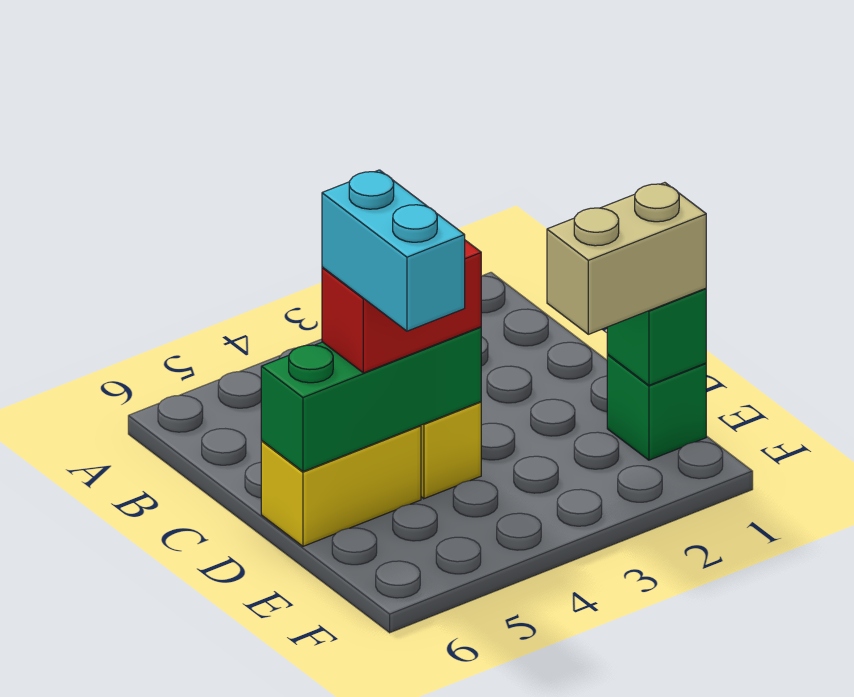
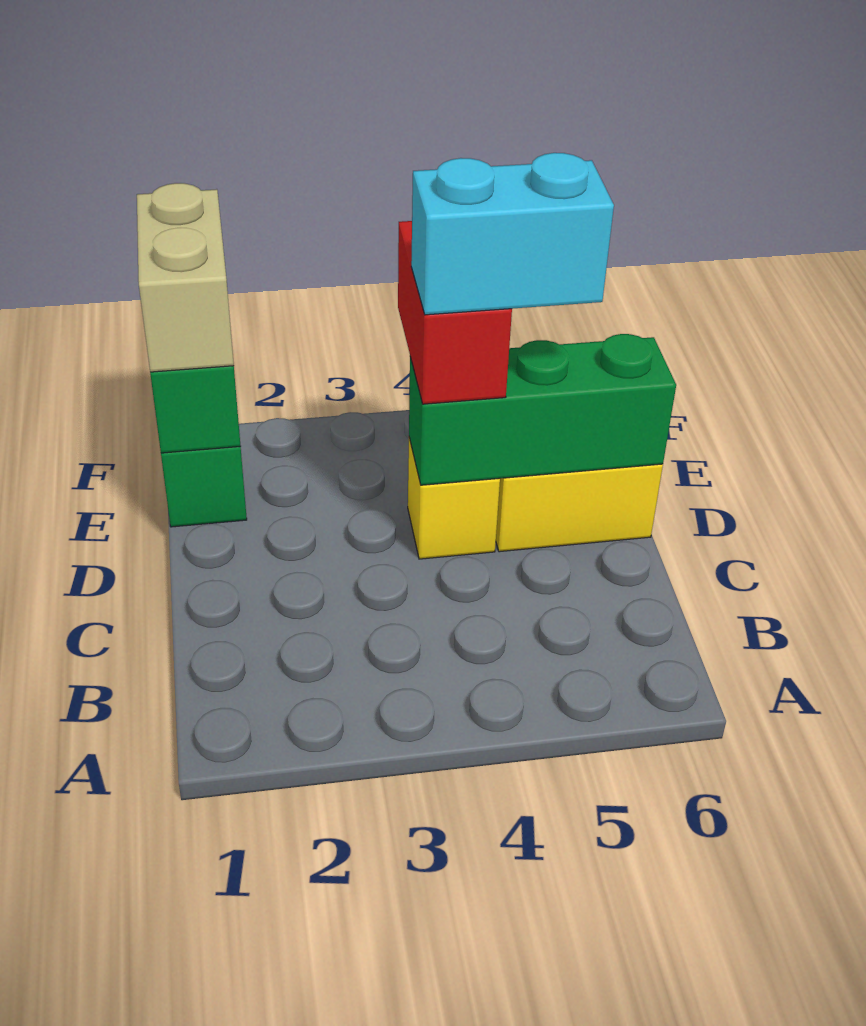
red 1x2 brick [322,240,481,373] -> red 1x2 brick turned to [398,221,512,404]
cyan 1x2 brick [322,170,465,331] -> cyan 1x2 brick turned to [411,153,614,315]
tan 1x2 brick [547,183,706,334] -> tan 1x2 brick turned to [137,183,234,372]

